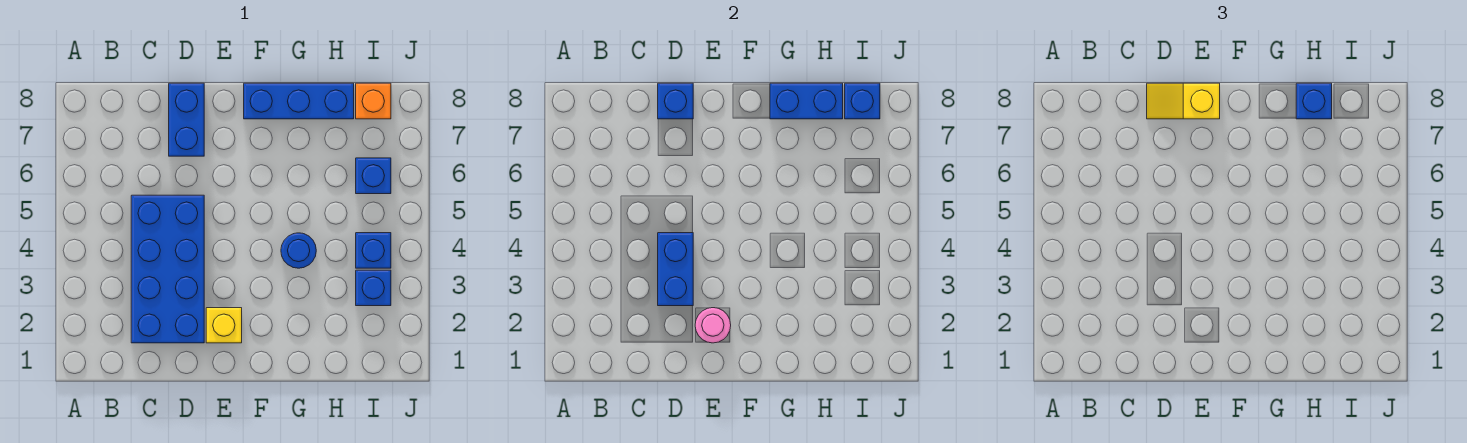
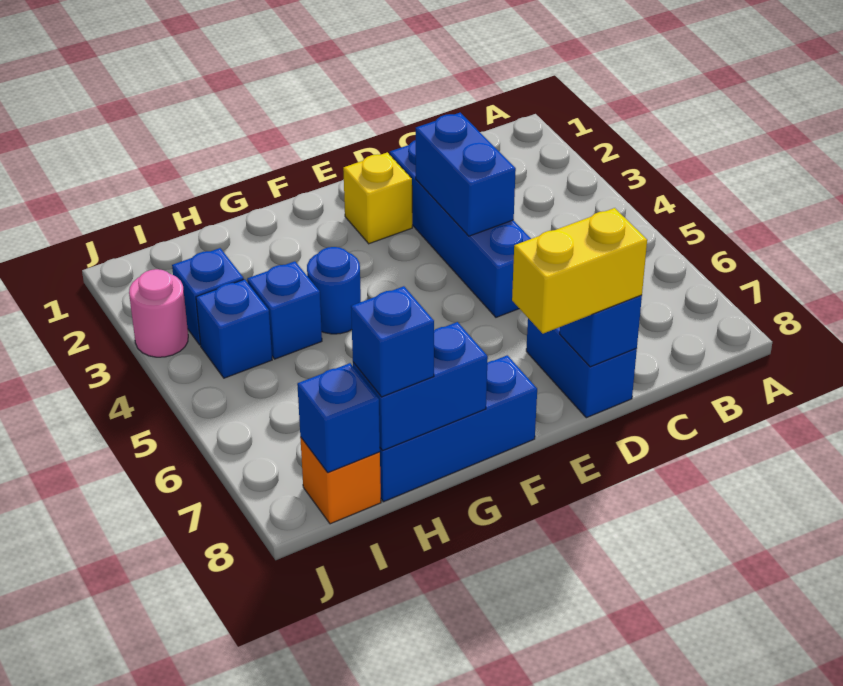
blue 2x4 brick [131,195,204,343] -> blue 1x4 brick [390,140,531,317]
yellow 1x2 slope [1147,83,1220,119] -> yellow 1x2 brick [512,208,647,334]
pink 1x1 round brick [695,308,731,343] -> pink 1x1 round brick moved to [129,269,188,357]
blue 1x1 brick [356,158,391,194] -> blue 1x1 brick moved to [247,261,322,359]

